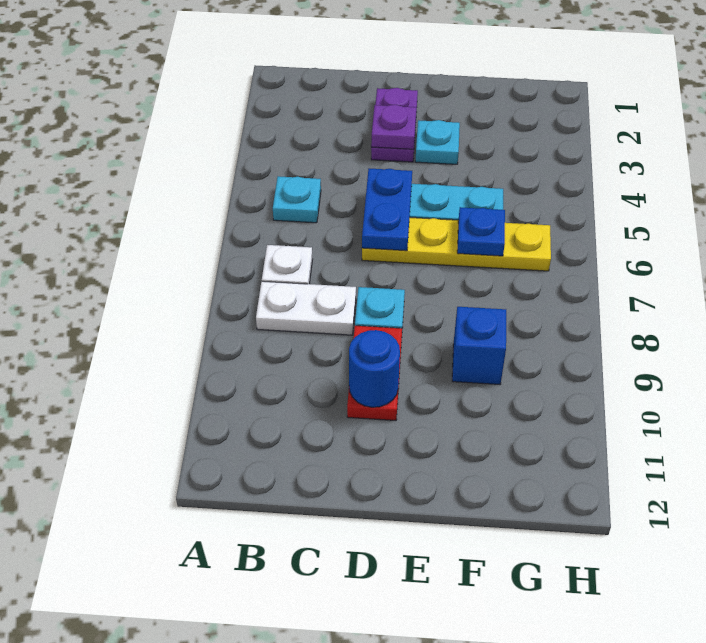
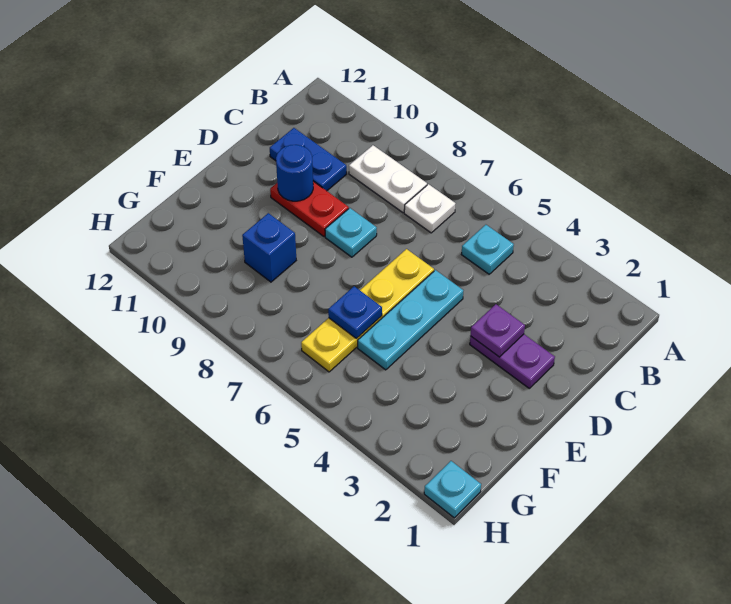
white 1x2 plate [256,281,356,335] -> white 1x2 plate turned to [349,145,427,213]
blue 1x2 plate [362,168,412,251] -> blue 1x2 plate moved to [270,128,347,191]
cyan 1x1 plate [415,120,460,164] -> cyan 1x1 plate moved to [424,461,481,518]

